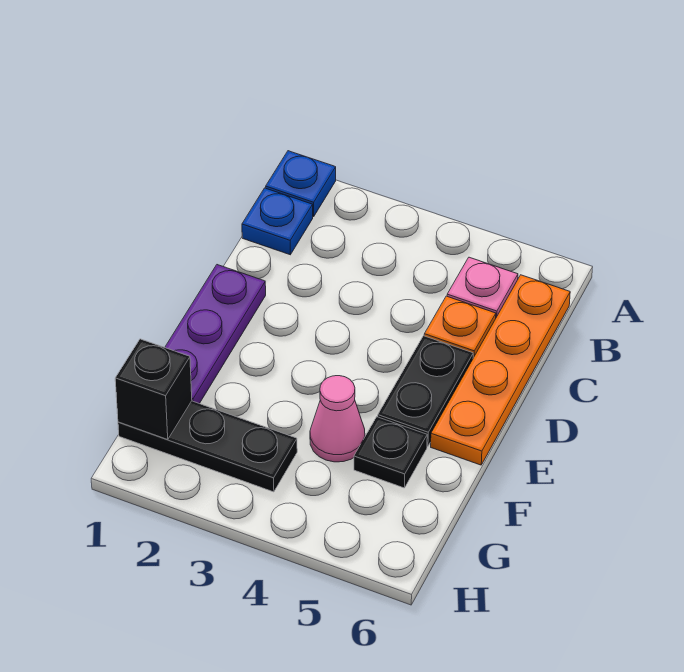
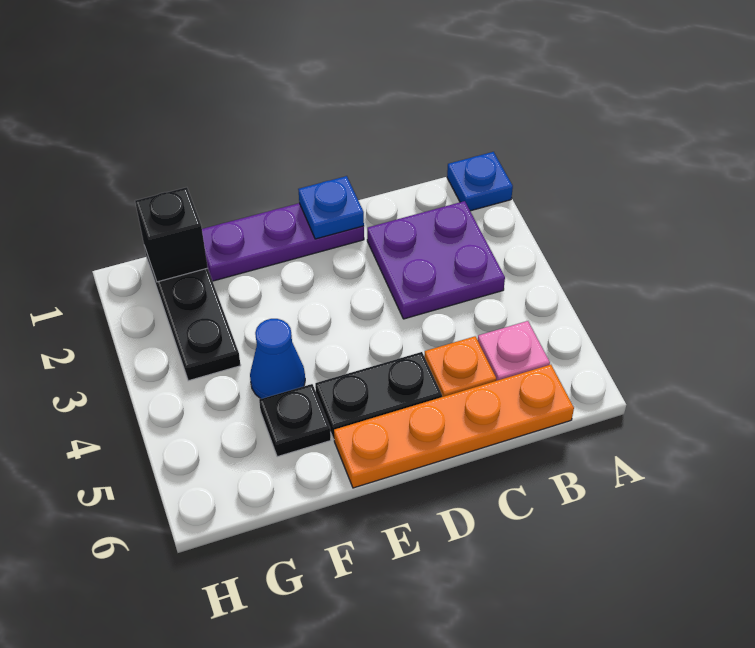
blue 1x1 plate [242,188,313,255] -> blue 1x1 plate moved to [298,176,364,239]
none -> purple 2x2 plate [367,201,505,319]
pink 1x1 cone [310,376,365,462] -> blue 1x1 cone [250,319,305,399]

